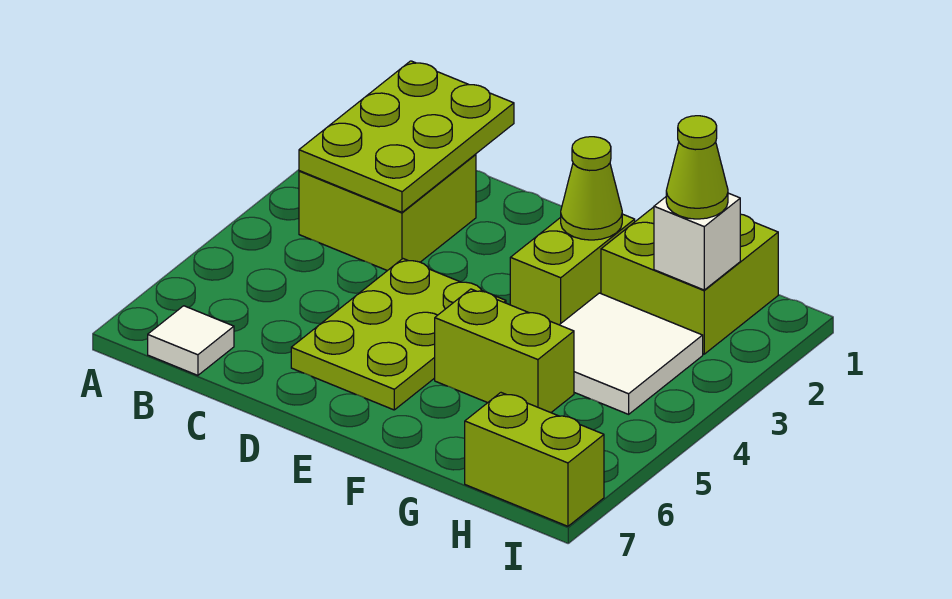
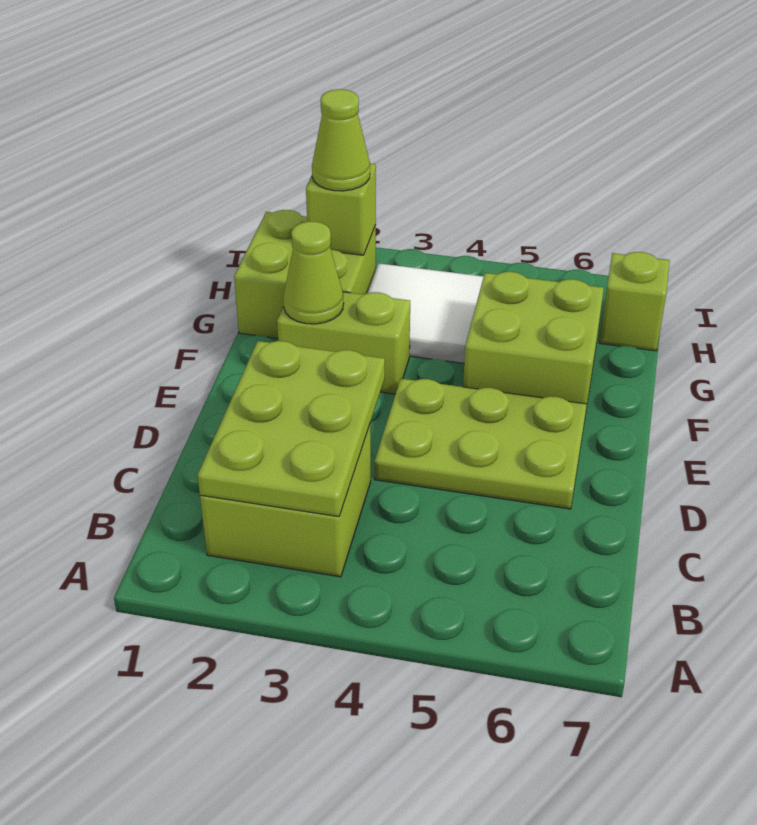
lime 2x3 plate [299,61,514,212] -> lime 2x3 plate turned to [198,341,385,517]
white 1x1 tile [148,306,234,375] -> none
lime 1x2 brick [435,289,574,413] -> lime 2x2 brick [463,272,604,415]
white 1x1 brick [654,193,740,290] -> lime 1x1 brick [306,164,376,255]
lime 1x2 brick [465,393,604,526] -> lime 1x1 brick [600,252,670,351]

